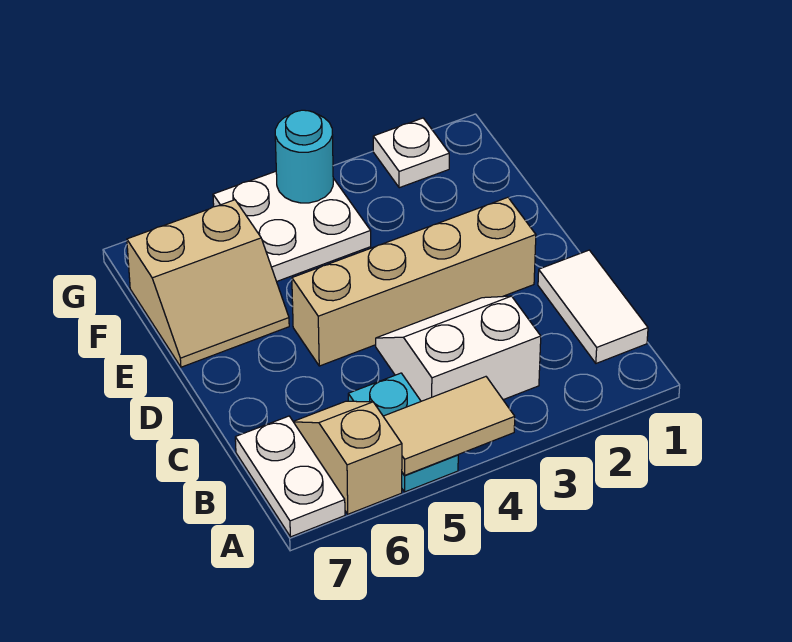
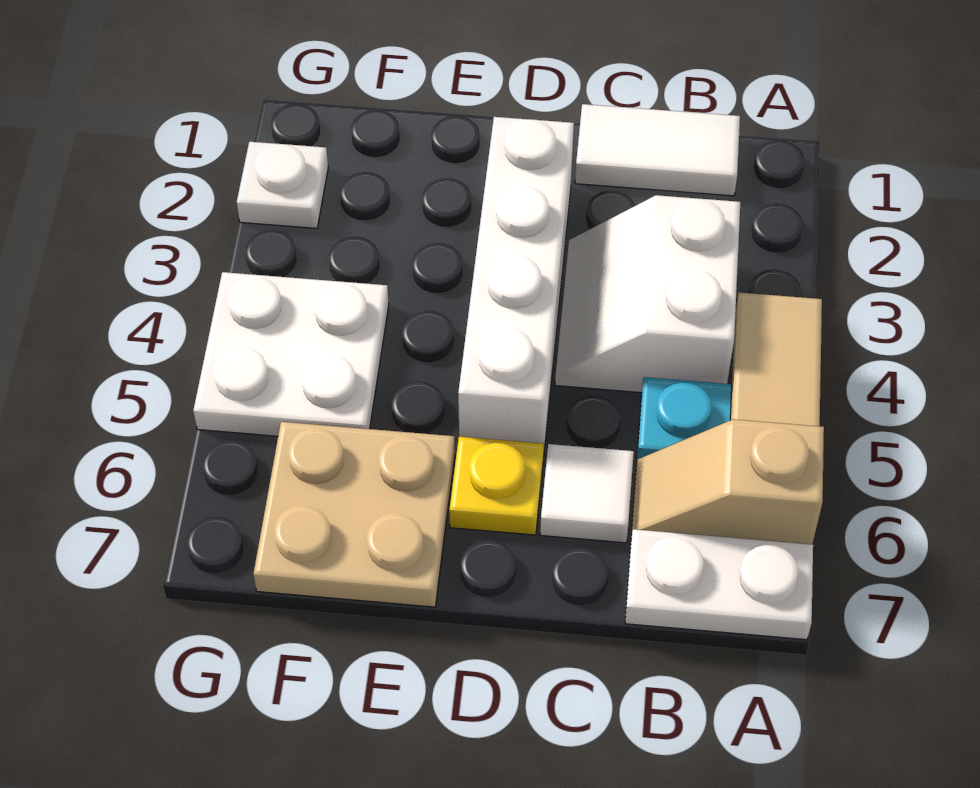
none -> white 1x1 tile [540,444,634,543]
tan 1x4 brick [292,197,536,366] -> white 1x4 brick [458,117,574,458]
none -> yellow 1x1 plate [449,437,544,535]
tan 2x2 slope [127,200,289,367] -> tan 2x2 plate [253,422,455,607]
cyan 1x1 round brick [275,110,333,203] -> none

